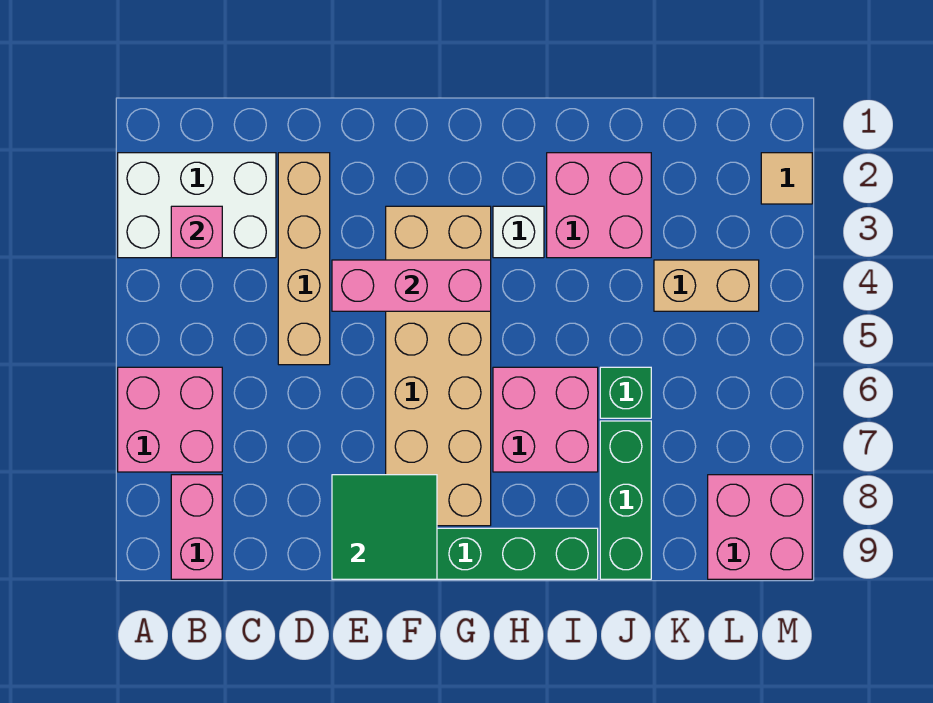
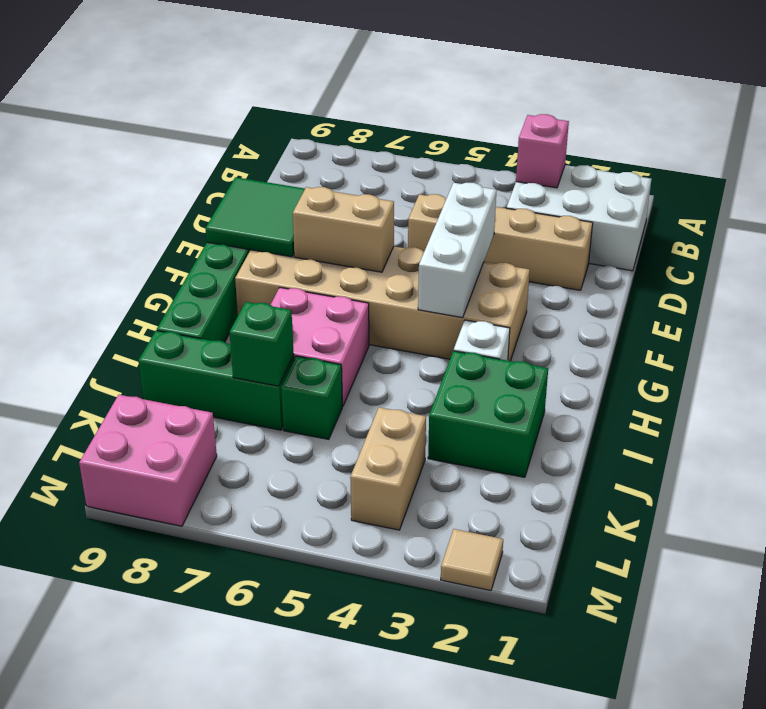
white 2x3 brick [118,153,276,258] -> white 2x3 brick turned to [507,165,651,271]
pink 2x2 brick [118,367,222,472] -> none
pink 1x2 brick [171,475,222,579] -> none
pink 1x3 brick [332,260,491,311] -> white 1x3 brick [418,183,497,318]
none -> tan 1x2 brick [293,187,394,272]
pink 2x2 brick [547,153,651,258] -> green 2x2 brick [428,351,548,477]
none -> green 1x1 brick [229,302,294,386]

